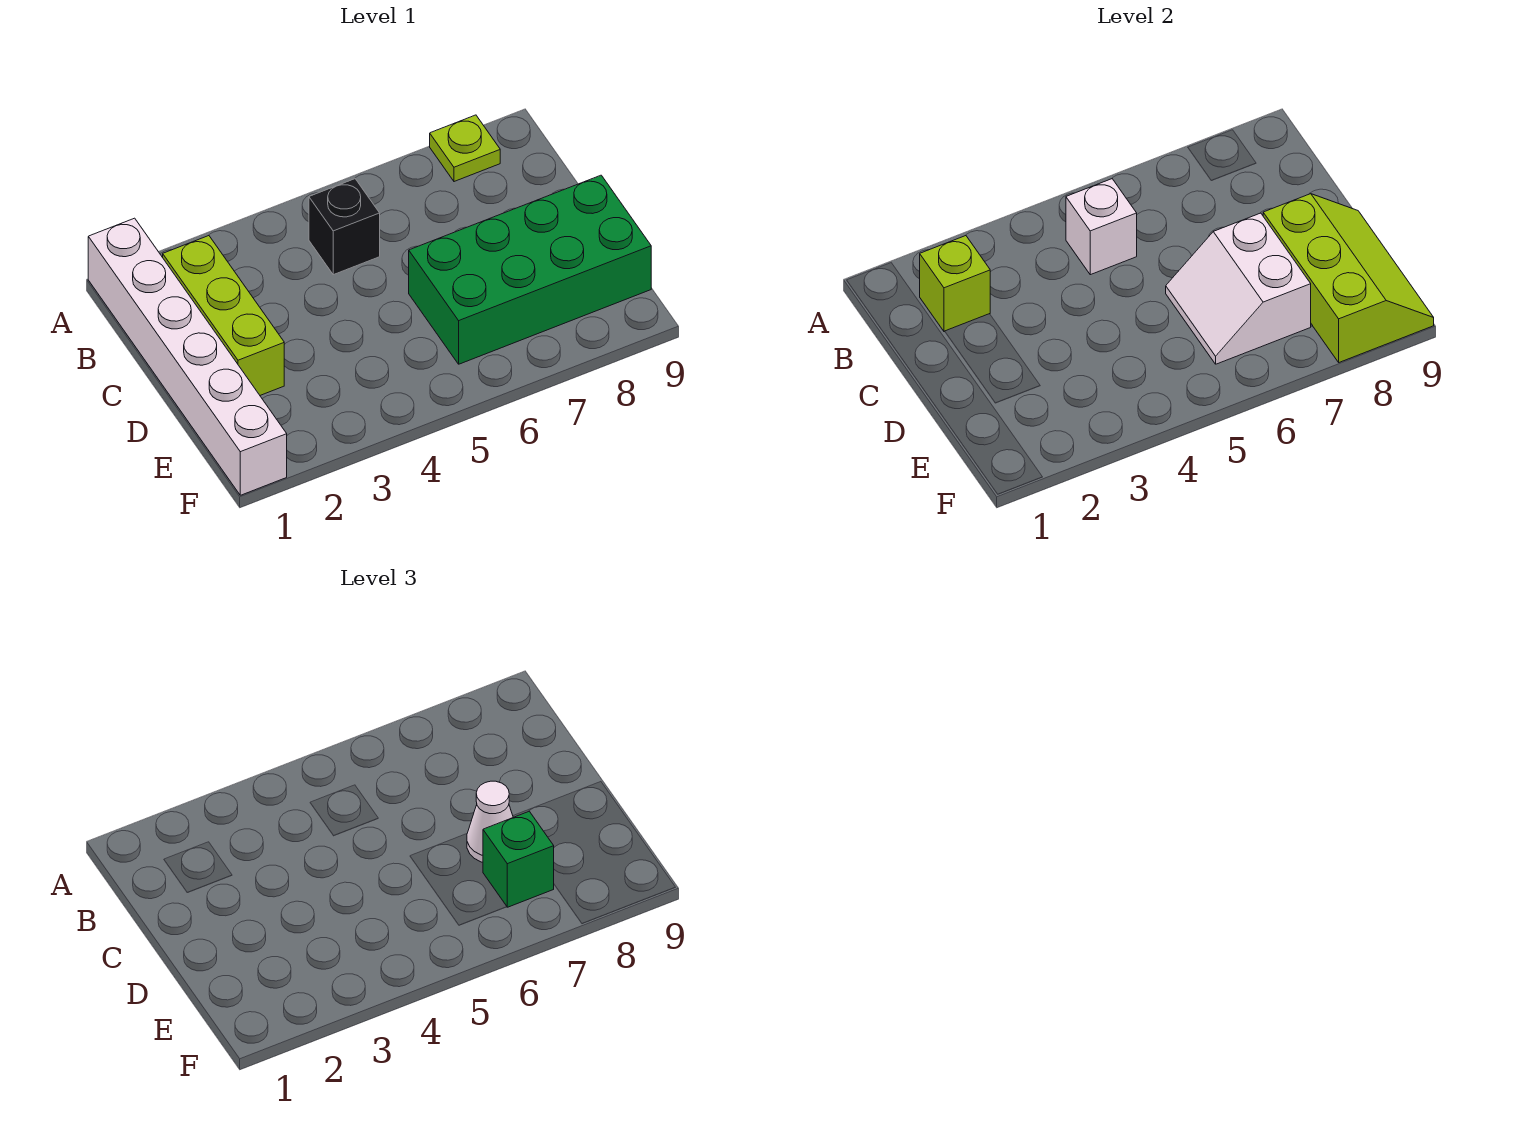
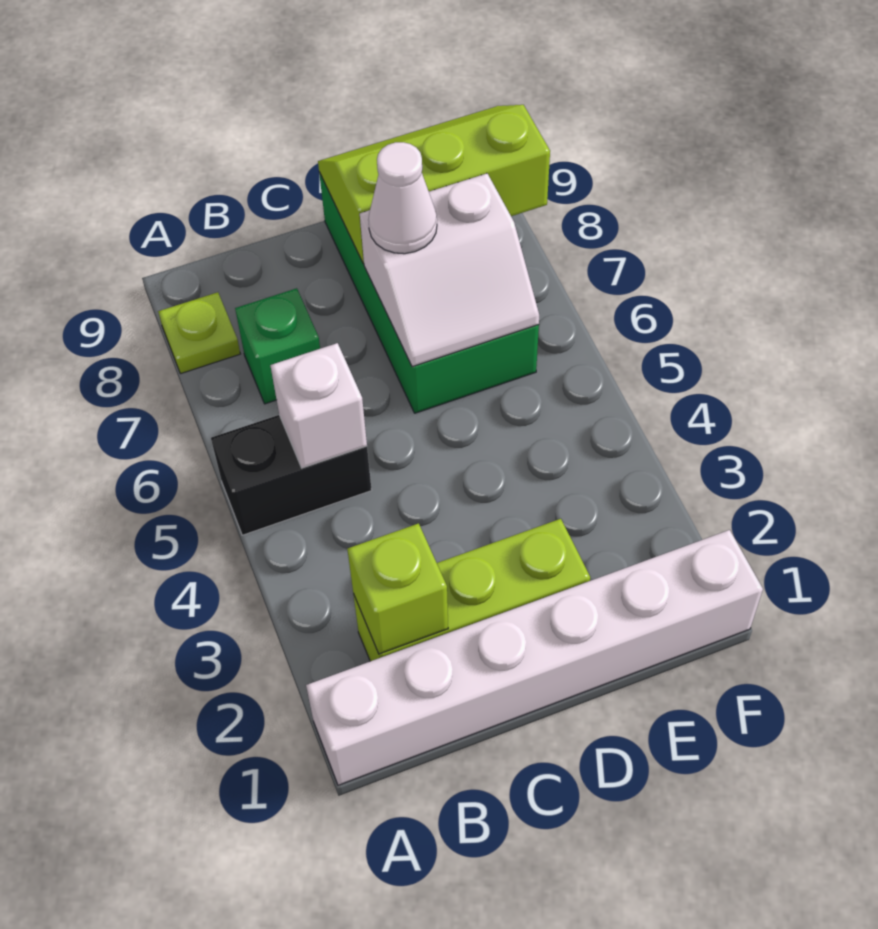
black 1x1 brick [309,179,380,275] -> black 1x2 brick [211,415,372,535]
green 1x1 brick [483,811,554,907] -> green 1x1 brick moved to [235,288,320,404]

